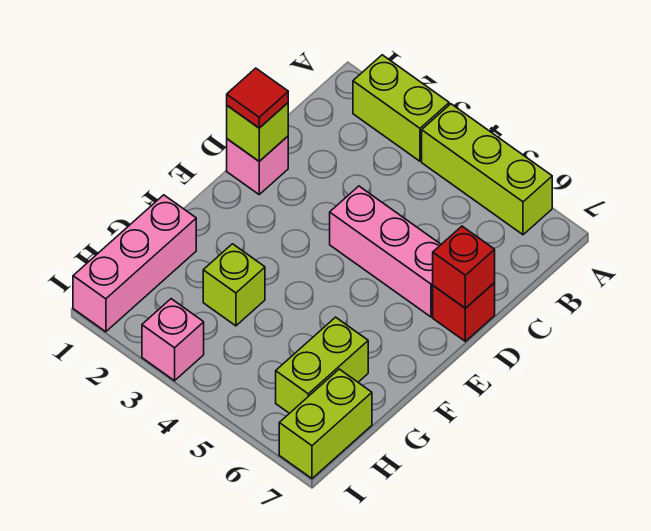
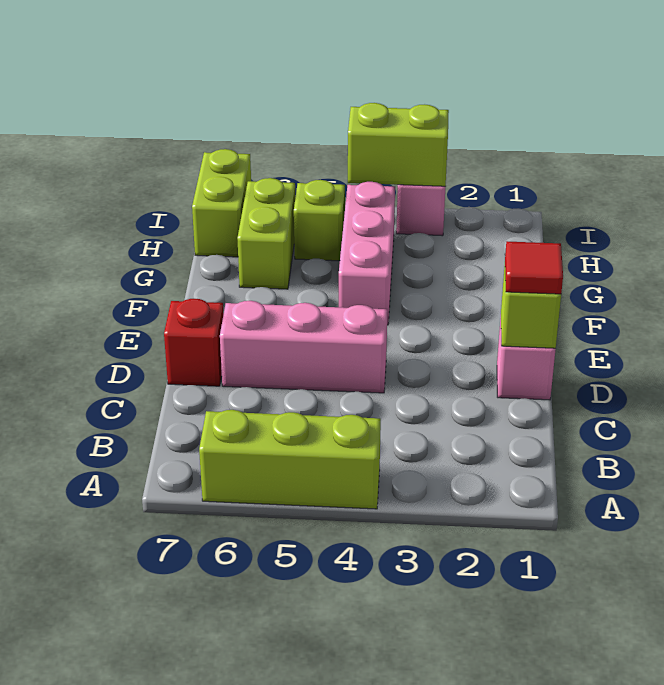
lime 1x2 brick [353,55,449,161] -> lime 1x2 brick moved to [348,103,449,186]
red 1x1 brick [433,226,495,308] -> none
pink 1x3 brick [73,195,196,332] -> pink 1x3 brick moved to [339,182,395,325]
lime 1x1 brick [203,244,265,326] -> lime 1x1 brick moved to [294,180,345,261]

